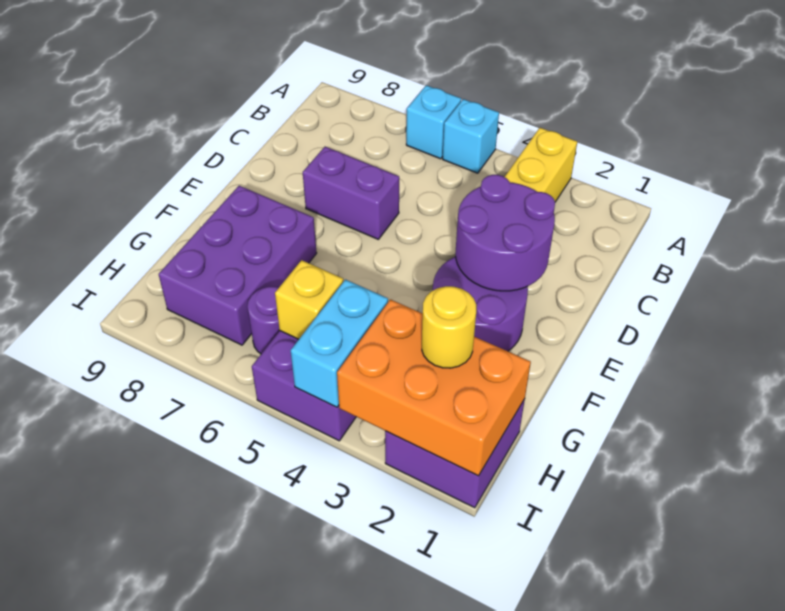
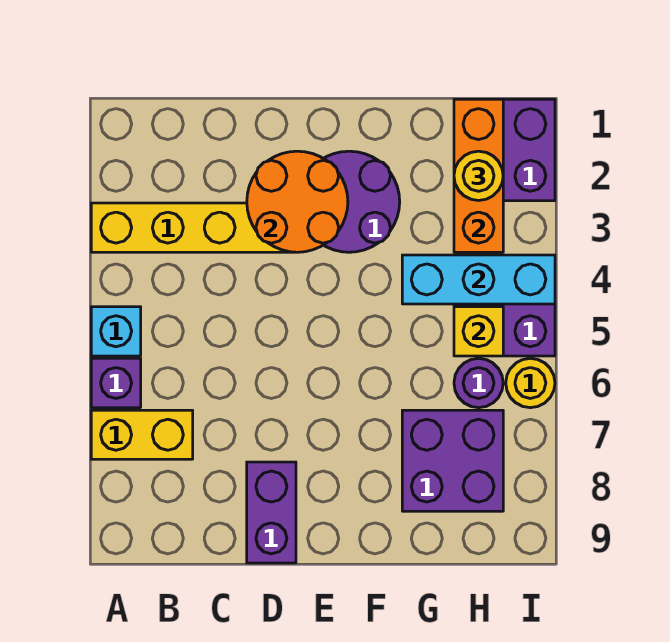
cyan 1x1 brick [406,85,461,159] -> purple 1x1 brick [91,358,141,408]
none -> yellow 1x2 brick [91,410,193,459]
purple 2x2 round brick [455,175,555,291] -> orange 2x2 round brick [247,151,348,252]
purple 1x2 brick [303,147,399,239] -> purple 1x2 brick moved to [247,462,296,563]
purple 2x3 brick [159,186,317,345] -> purple 2x2 brick [402,410,503,511]
orange 2x3 brick [337,299,531,476] -> orange 1x3 brick [454,99,503,252]
cyan 1x2 brick [291,280,388,407] -> cyan 1x3 brick [402,255,555,304]
none -> yellow 1x1 round brick [506,358,555,408]

